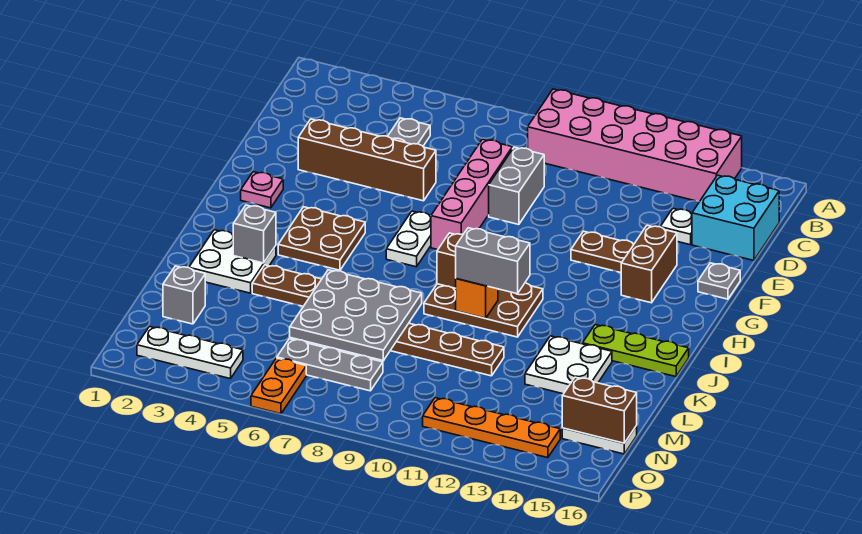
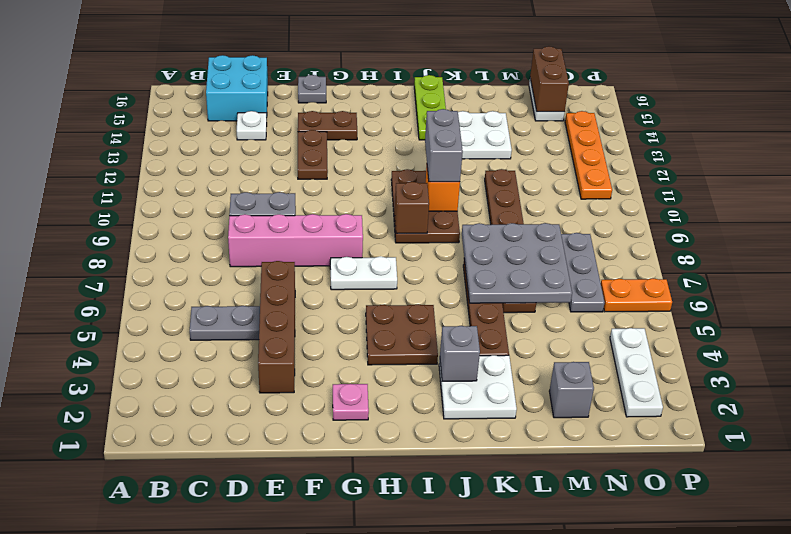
pink 2x6 brick [528,89,742,202] -> none
brown 1x2 brick [621,225,677,303] -> brown 1x2 plate [298,111,357,140]

